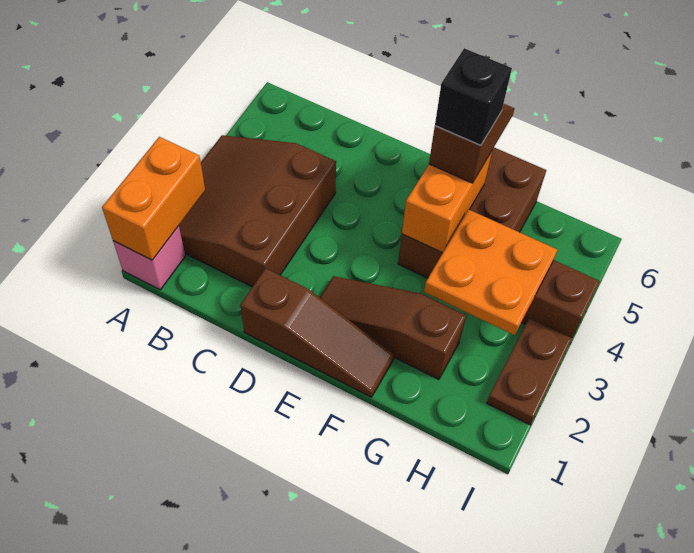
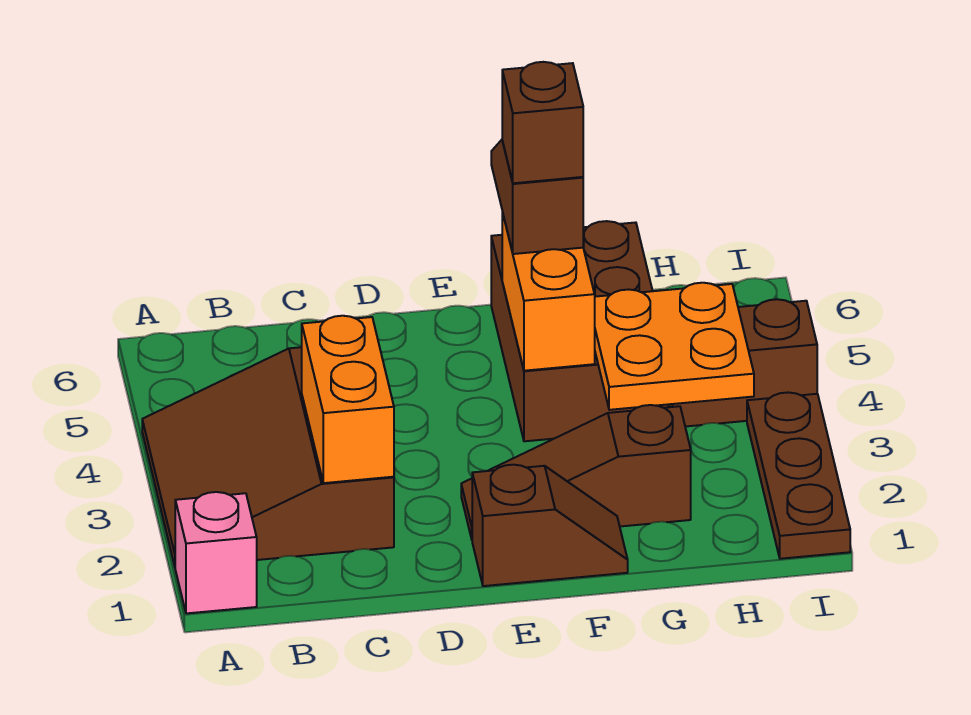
orange 1x2 brick [102,137,205,260] -> orange 1x2 brick moved to [302,316,394,483]
brown 1x3 slope [240,268,394,397] -> brown 1x2 slope [472,465,628,586]
black 1x1 brick [435,48,512,145] -> brown 1x1 brick [502,62,583,183]
brown 1x2 plate [487,318,572,425] -> brown 1x3 plate [747,392,850,559]

